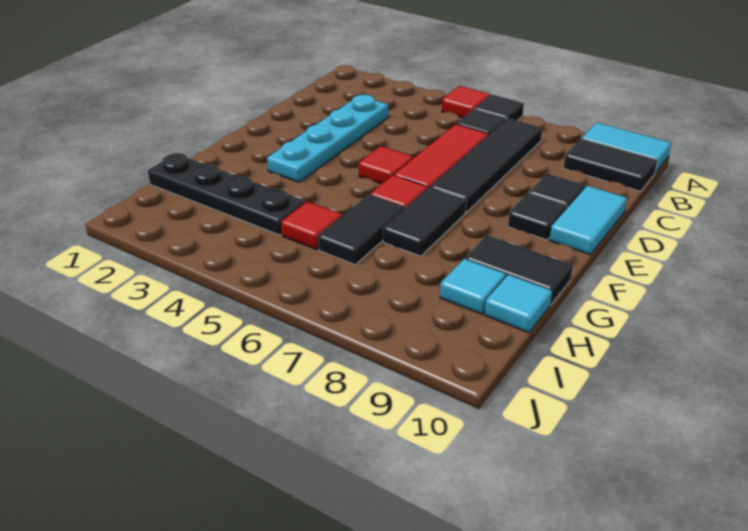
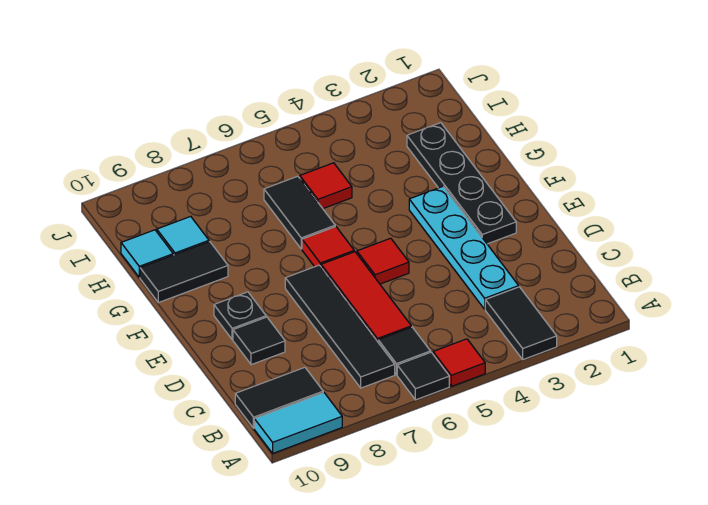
cyan 1x2 tile [550,186,627,255] -> none
black 1x1 tile [508,193,567,240] -> black 1x1 plate [214,292,266,340]
black 1x2 tile [383,187,466,256] -> black 1x2 tile moved to [485,287,557,360]
black 1x4 plate [148,153,306,235] -> black 1x4 plate turned to [407,123,516,244]

